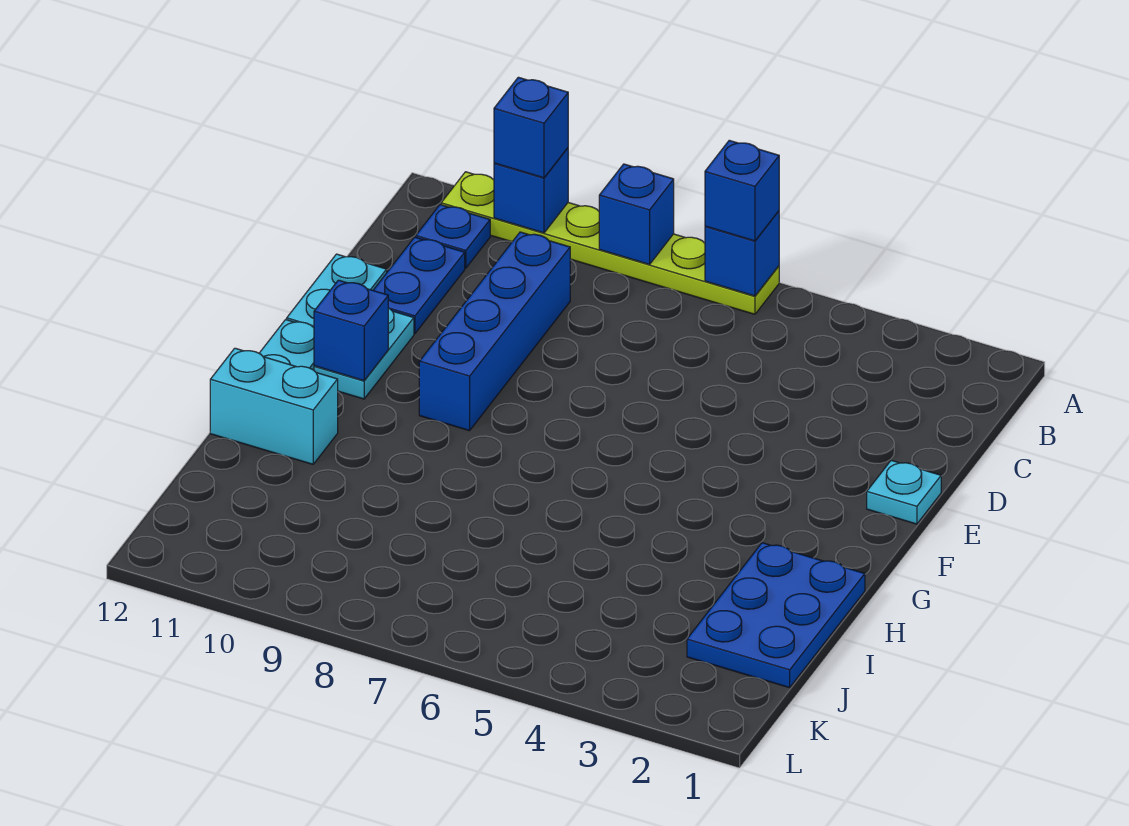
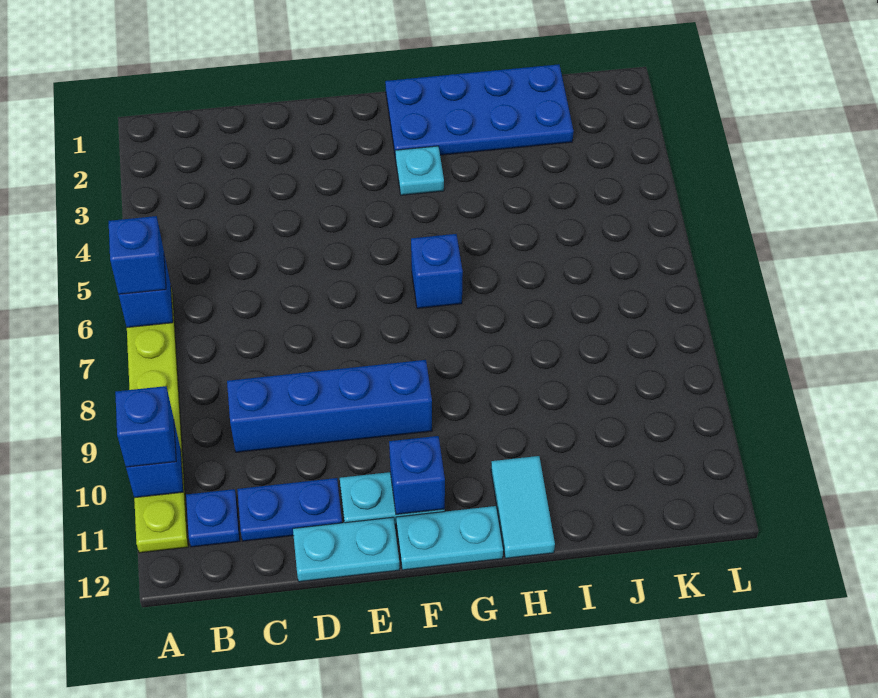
blue 1x1 brick [599,164,674,265] -> blue 1x1 brick moved to [411,234,463,308]
cyan 1x1 plate [867,460,941,524] -> cyan 1x1 plate moved to [395,146,444,195]
blue 2x3 plate [687,543,865,688] -> blue 2x4 plate [385,64,574,159]
cyan 1x2 brick [210,348,338,464] -> cyan 1x2 tile [491,456,555,558]

